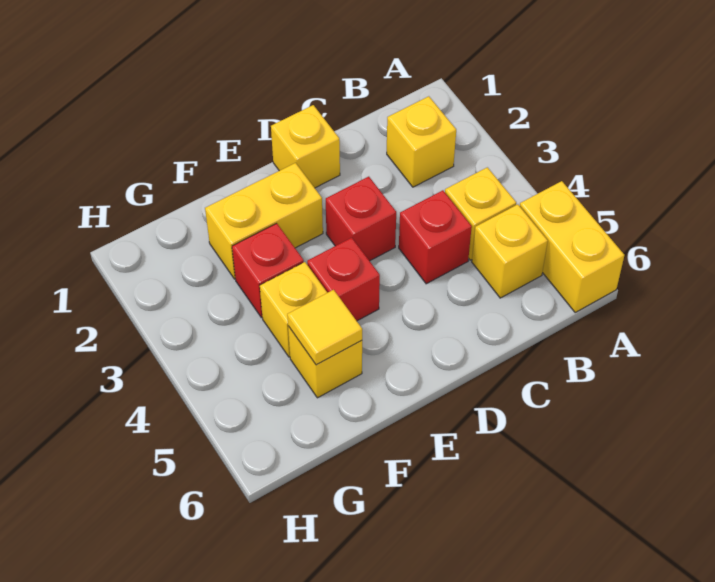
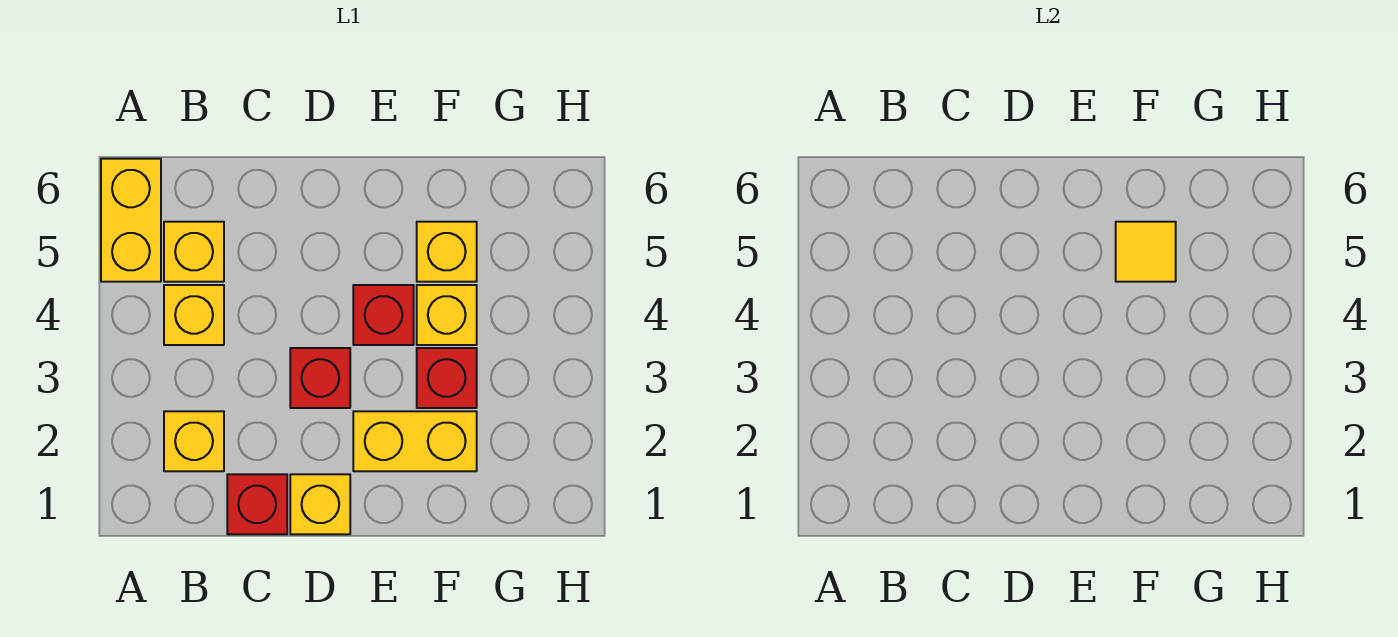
red 1x1 brick [399,190,472,284] -> red 1x1 brick moved to [227,474,287,534]

